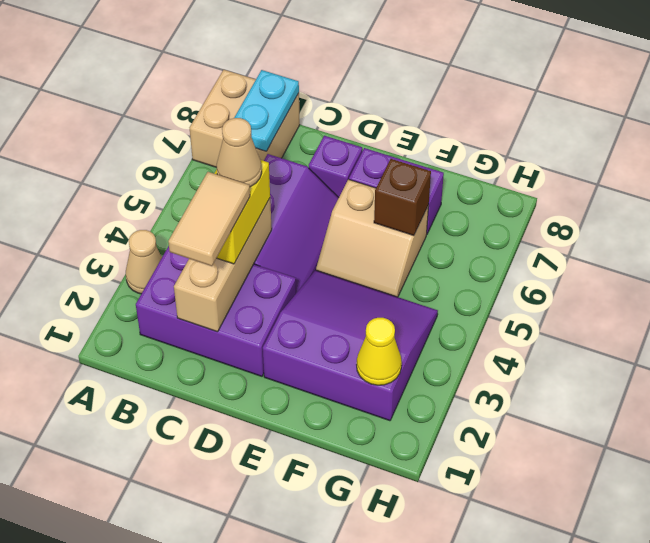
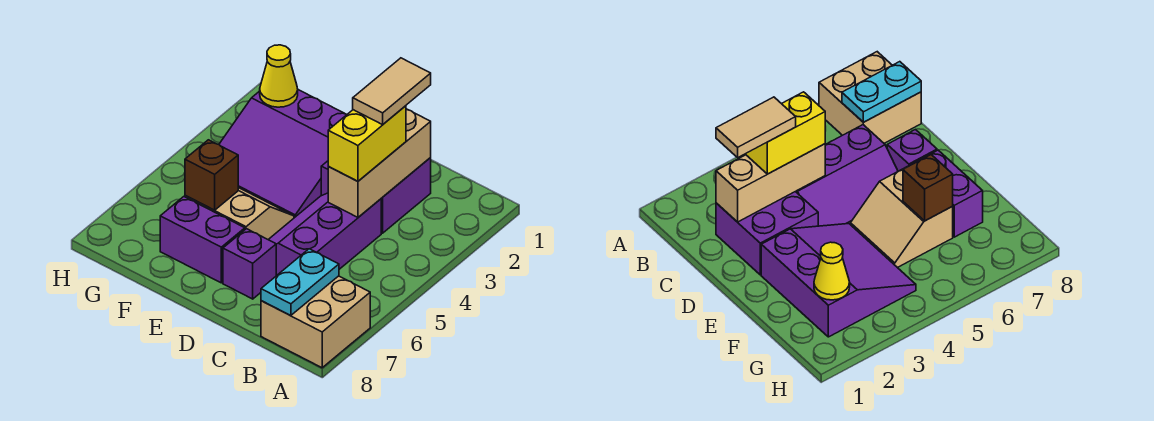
tan 1x1 cone [126,230,162,294] -> none
purple 2x3 brick [136,246,296,376] -> purple 2x2 brick [321,158,431,233]
tan 1x1 cone [217,118,262,187] -> none

